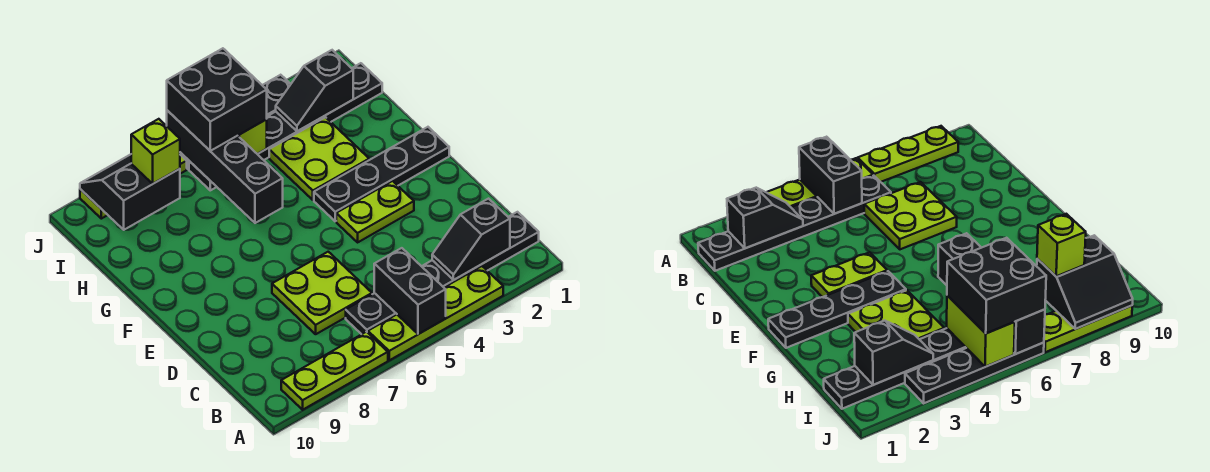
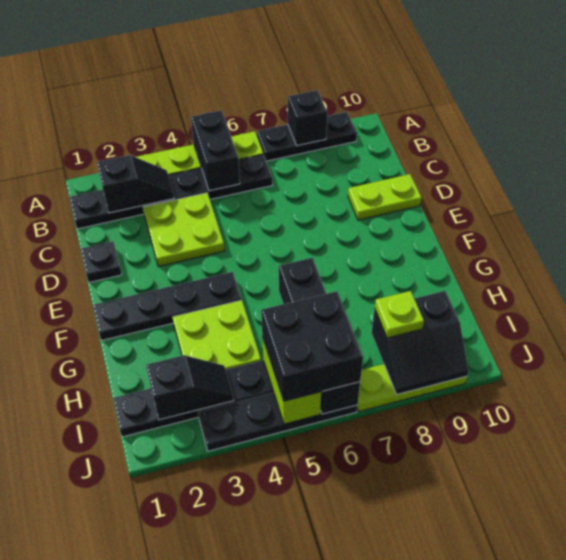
lime 1x3 plate [281,332,388,410] -> black 1x3 plate [257,112,357,161]
none -> black 1x1 brick [288,90,327,146]
lime 2x2 plate [272,252,372,334] -> lime 2x2 plate moved to [143,193,225,267]
none -> black 1x1 plate [81,241,122,283]
lime 1x2 plate [336,181,414,242] -> lime 1x2 plate moved to [348,174,422,220]
lime 1x1 brick [131,119,180,184] -> lime 1x1 plate [375,291,424,338]

